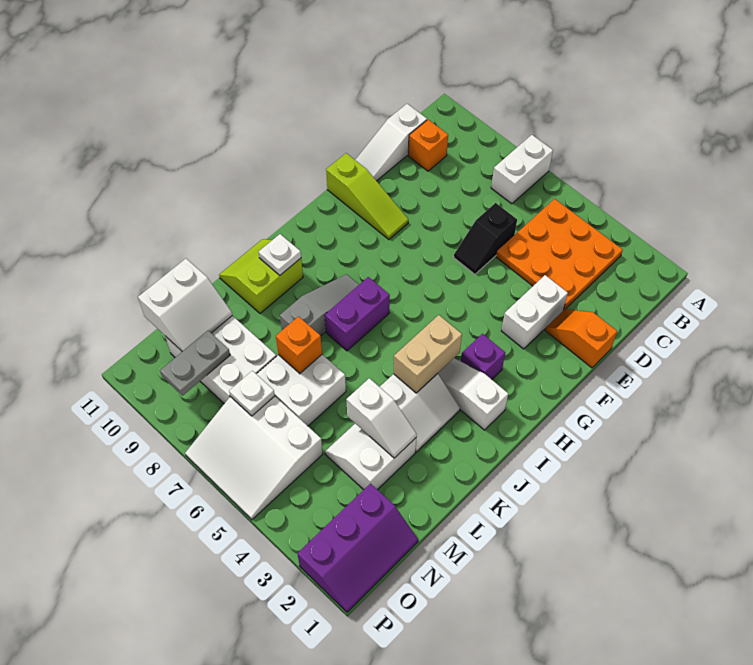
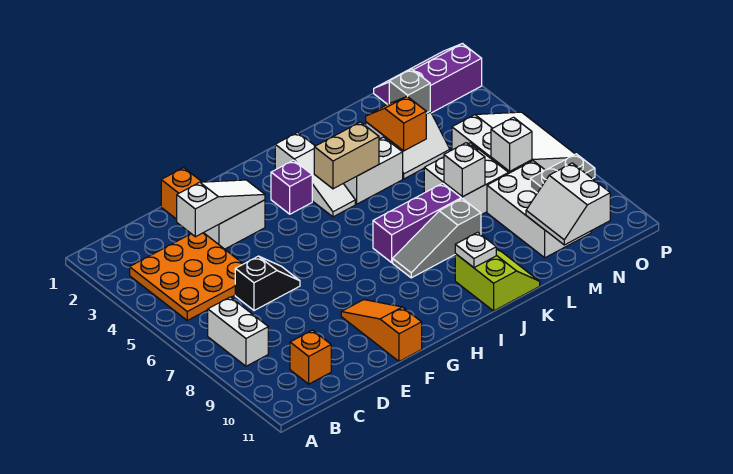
white 1x2 brick [491,135,553,204] -> white 1x2 brick turned to [208,297,268,366]
white 1x3 slope [356,104,427,181] -> white 1x3 slope moved to [177,180,265,237]
lime 1x3 slope [326,153,408,240] -> orange 1x3 slope [341,300,422,361]
purple 1x2 brick [325,277,390,351] -> purple 1x3 brick [373,183,461,262]
lime 2x2 slope [219,239,303,313] -> lime 2x2 slope turned to [455,249,540,311]
white 1x2 slope [346,378,417,458] -> orange 1x2 slope [366,97,426,151]
orange 1x1 brick [276,317,322,374] -> white 1x1 brick [444,143,485,197]
none -> grey 1x1 brick [389,69,430,113]
white 2x2 slope [138,259,232,352] -> white 2x2 slope turned to [526,163,610,245]
white 1x1 plate [229,371,275,416] -> white 1x1 brick [491,117,532,171]

